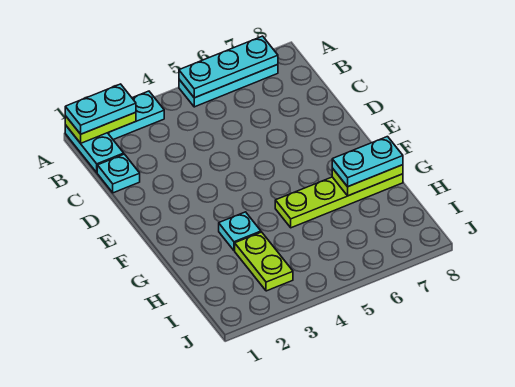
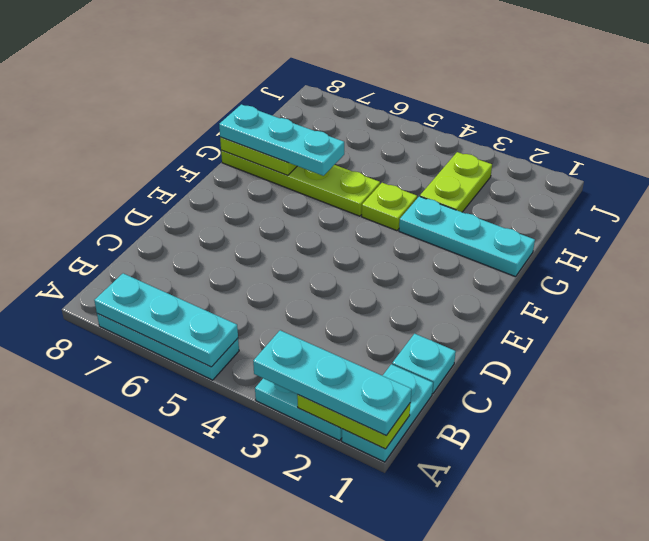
cyan 1x2 plate [65,84,136,134] -> cyan 1x3 plate [253,330,412,435]
cyan 1x1 plate [219,212,261,251] -> cyan 1x3 plate [399,196,535,277]
none -> lime 1x1 plate [362,183,417,231]
cyan 1x2 plate [332,137,403,187] -> cyan 1x3 plate [219,104,344,176]

